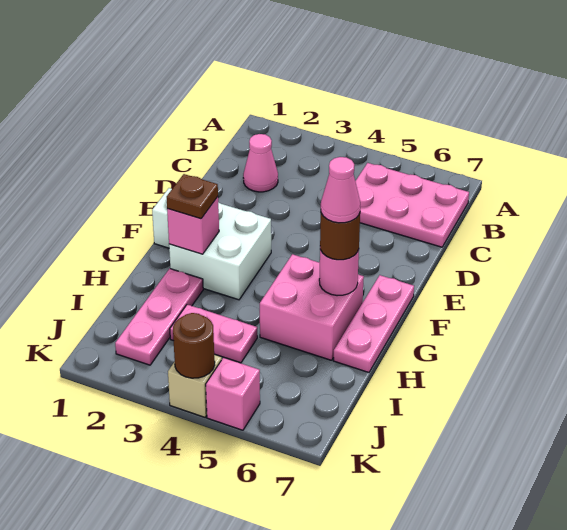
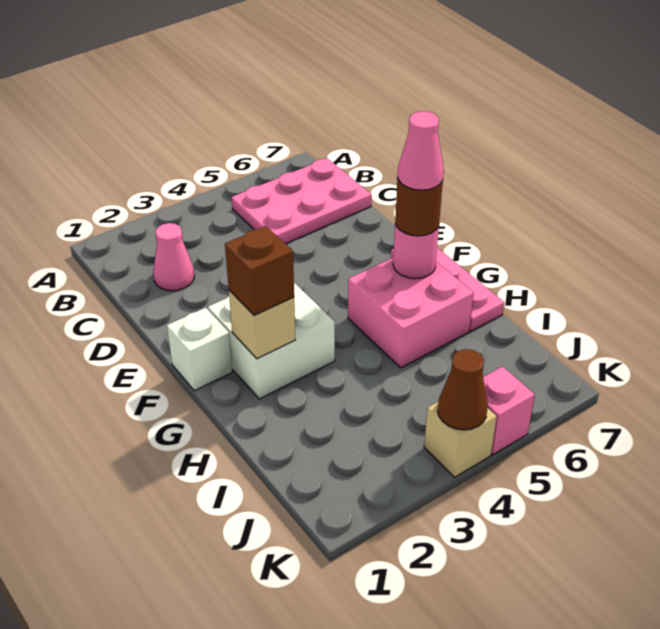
pink 1x1 brick [167,197,219,254] -> tan 1x1 brick [229,290,296,359]
brown 1x1 plate [167,174,218,219] -> brown 1x1 brick [225,226,294,315]
pink 1x3 plate [115,269,203,365] -> none
pink 1x2 plate [170,305,257,363] -> none
brown 1x1 round brick [173,313,215,378] -> brown 1x1 cone [438,349,488,430]

